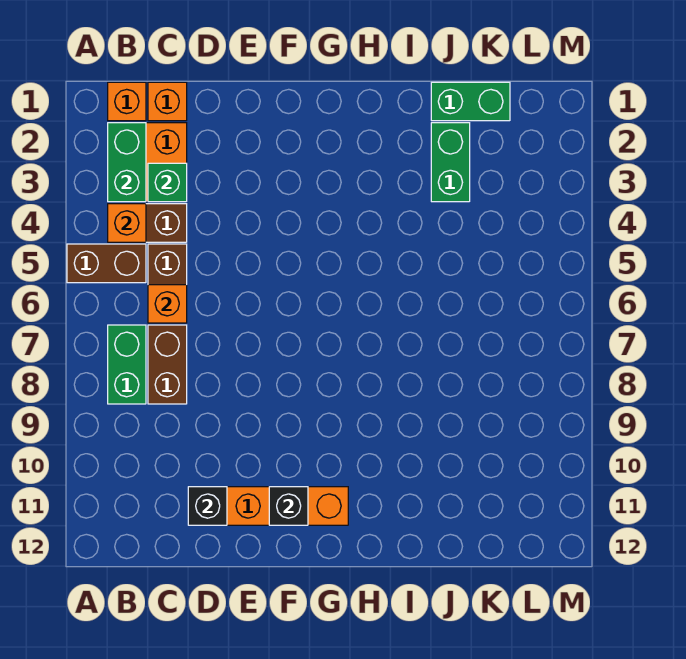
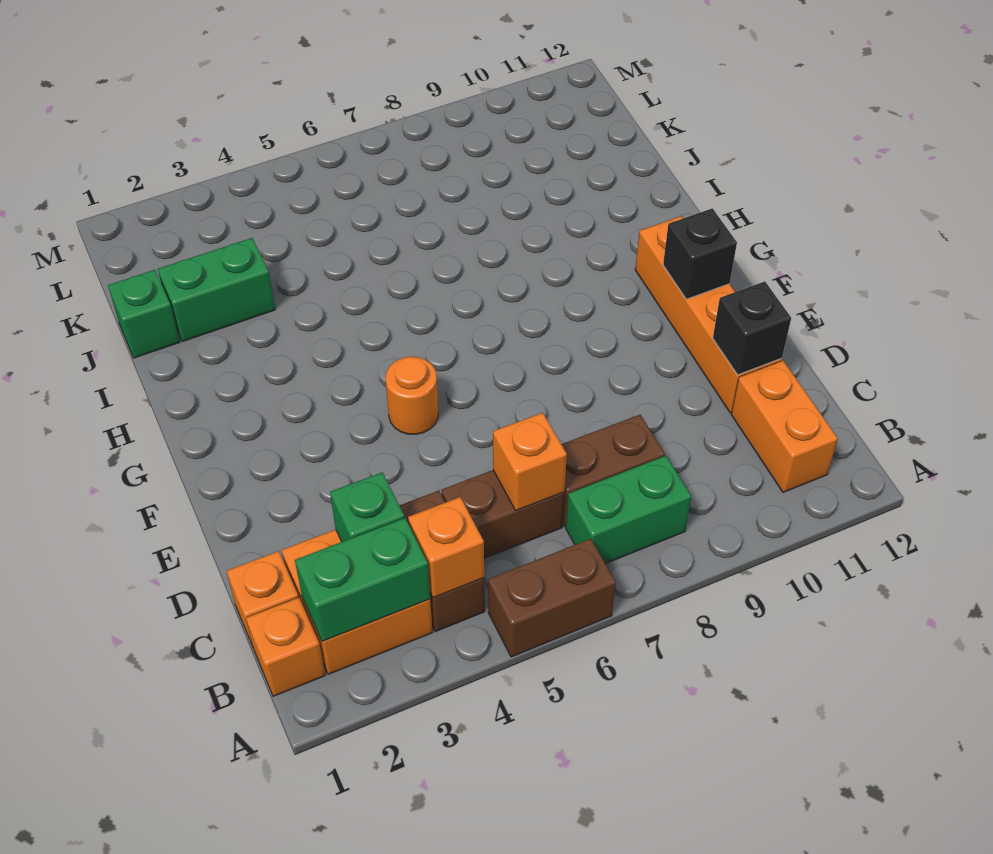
brown 1x2 brick [67,244,146,283] -> brown 1x2 brick turned to [488,539,616,657]
none -> orange 1x2 brick [731,361,838,492]
none -> orange 1x1 round brick [385,357,438,434]
green 1x2 brick [431,82,510,121] -> green 1x1 brick [108,270,180,358]

